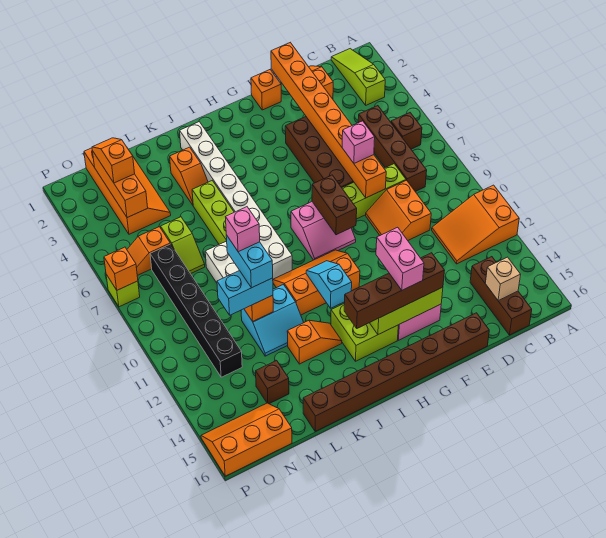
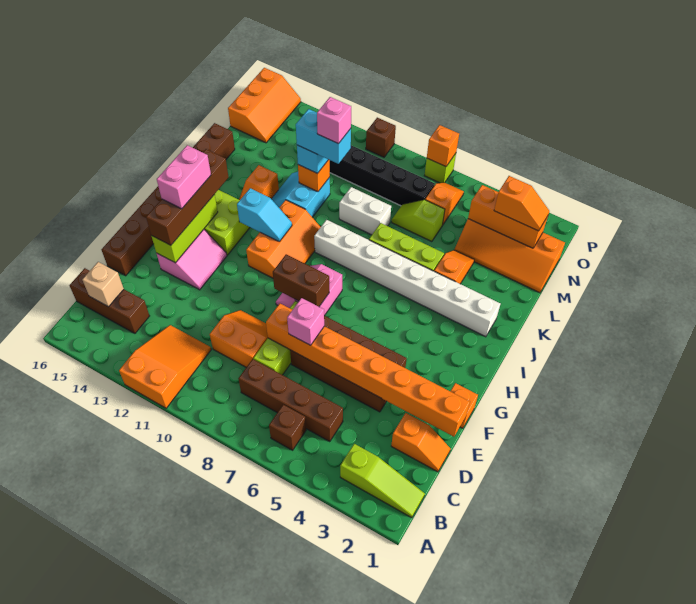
pink 1x2 brick [376,227,424,290] -> pink 1x2 brick turned to [157,145,211,209]
orange 1x2 slope [170,147,208,205] -> orange 1x2 slope turned to [434,250,474,284]
brown 1x1 brick [256,361,289,404] -> brown 1x1 brick moved to [366,118,396,157]

